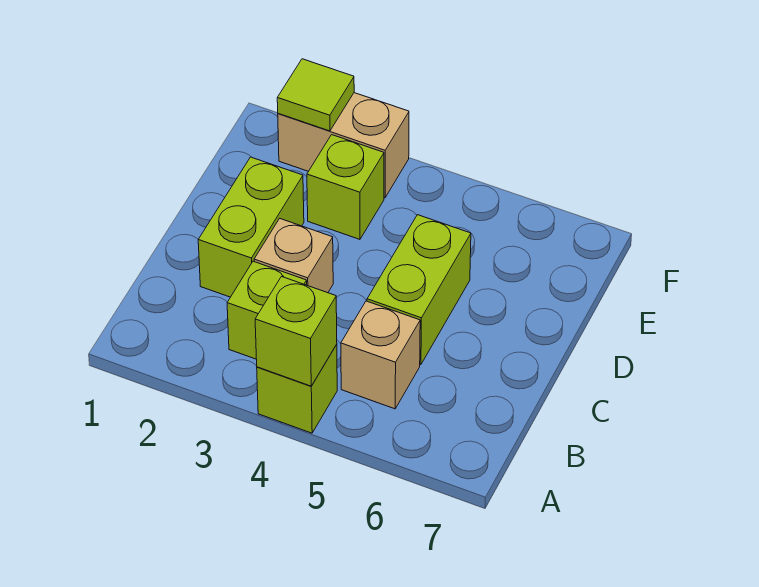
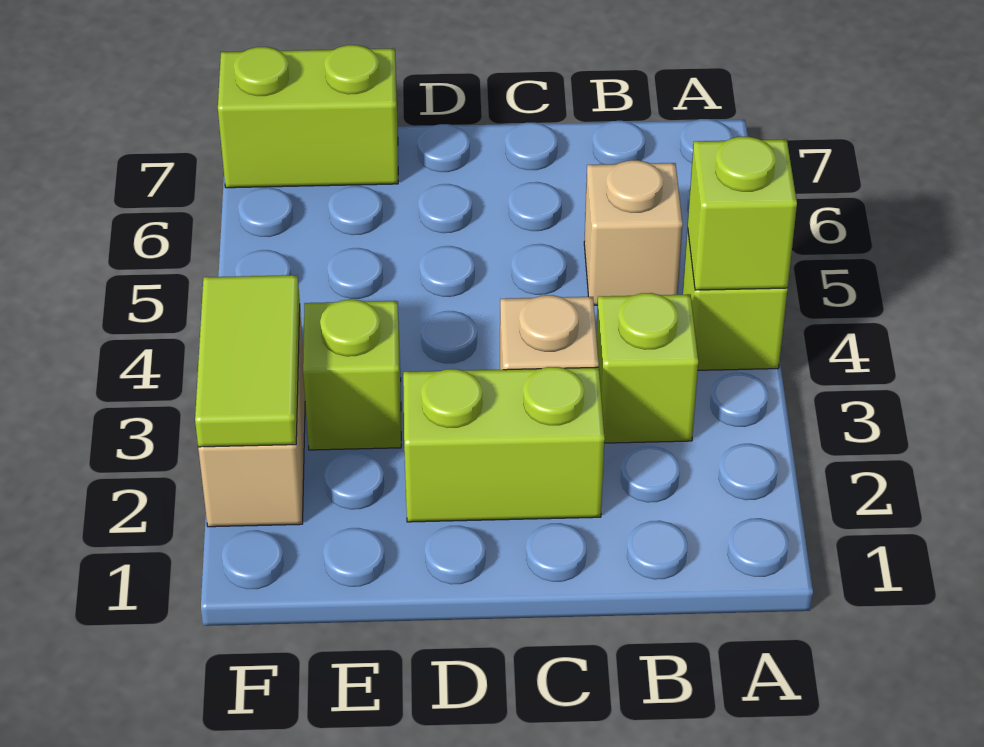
lime 1x2 brick [367,215,471,365] -> lime 1x2 brick moved to [218,45,398,188]
lime 1x1 tile [277,59,354,131] -> lime 1x2 tile [195,275,300,447]

